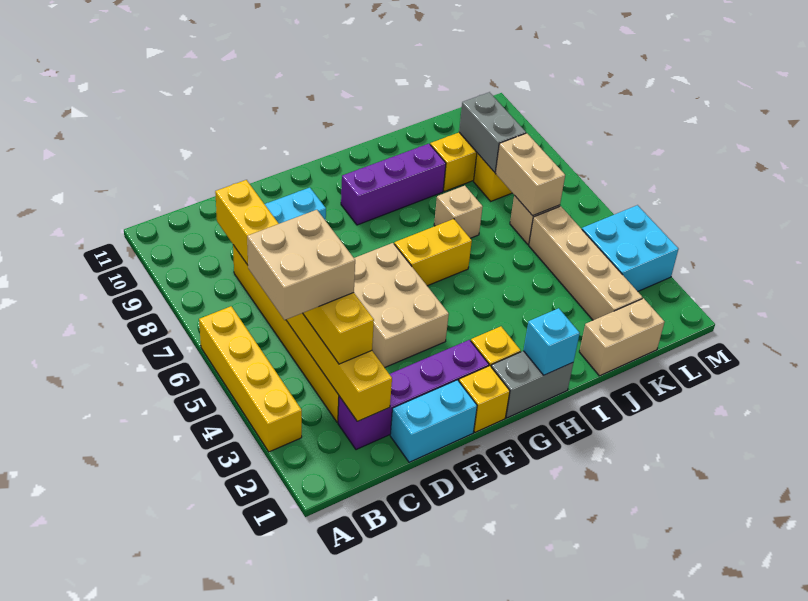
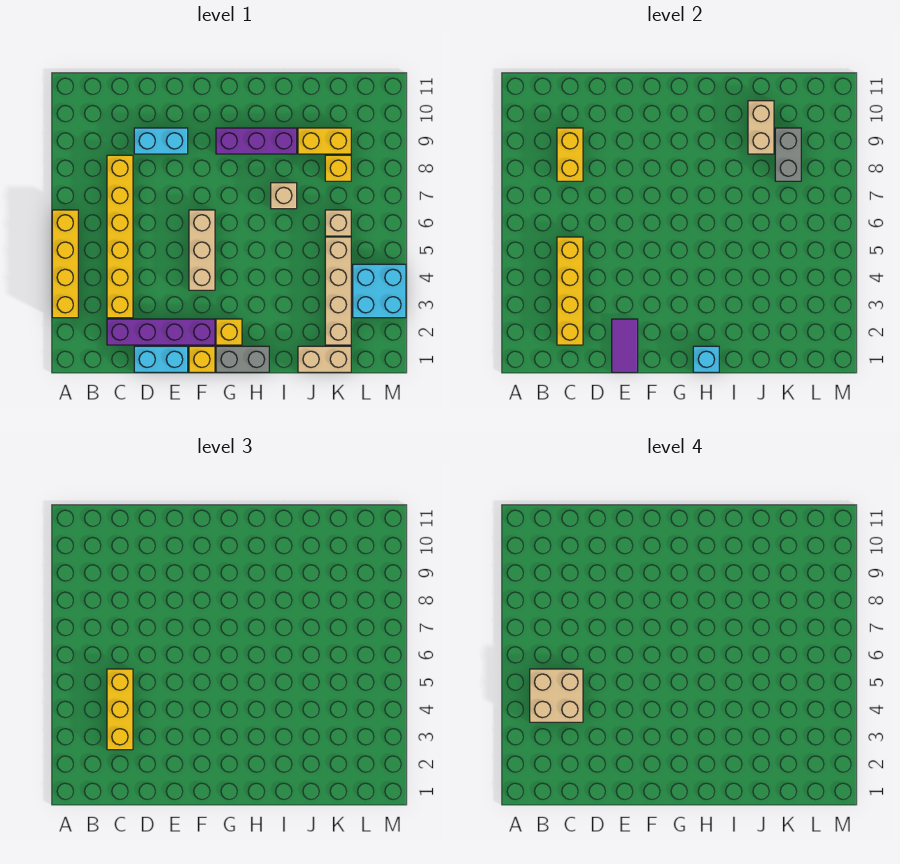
none -> purple 1x2 tile [612,319,638,372]
tan 2x3 brick [354,243,449,368] -> tan 1x3 brick [189,210,215,290]
yellow 1x2 brick [394,219,472,286] -> none
tan 1x2 brick [495,133,565,216] -> tan 1x2 brick moved to [748,101,774,154]

